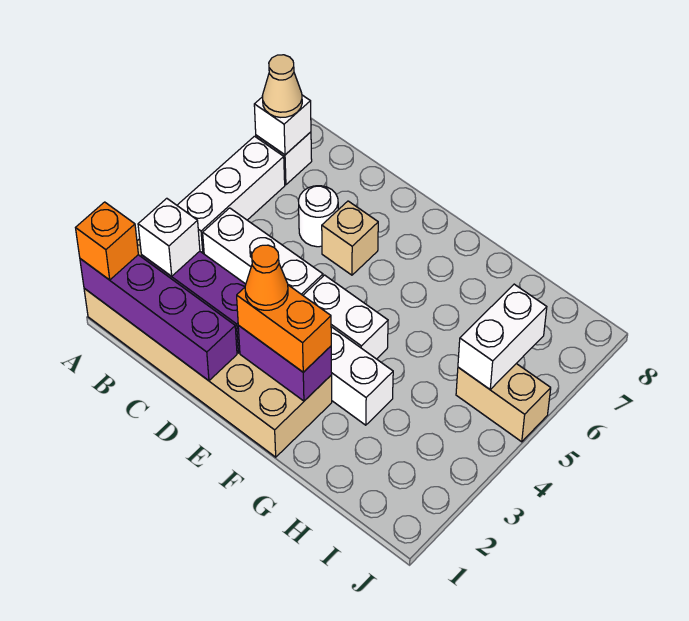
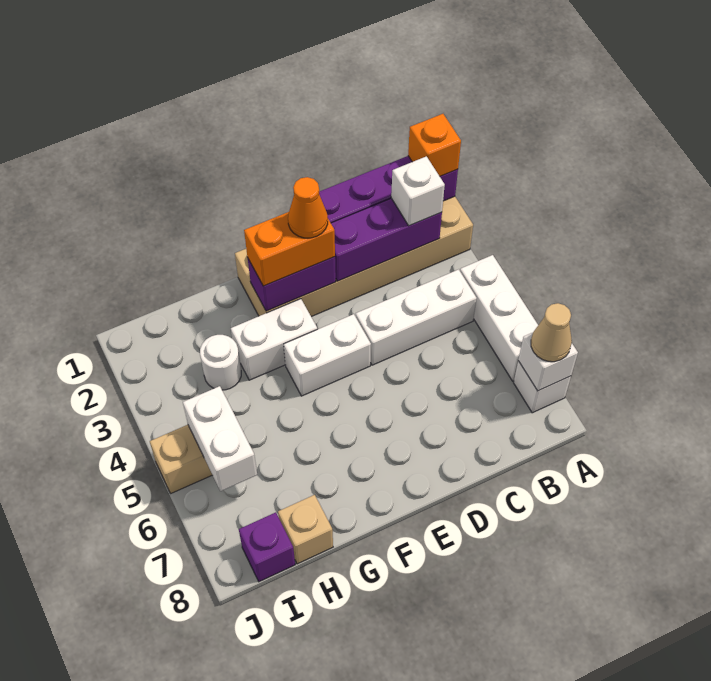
white 1x1 round brick [298,186,338,247] -> white 1x1 round brick moved to [200,335,241,390]
tan 1x1 brick [322,201,378,275] -> tan 1x1 brick moved to [278,495,333,564]
none -> purple 1x1 brick [239,512,295,582]

